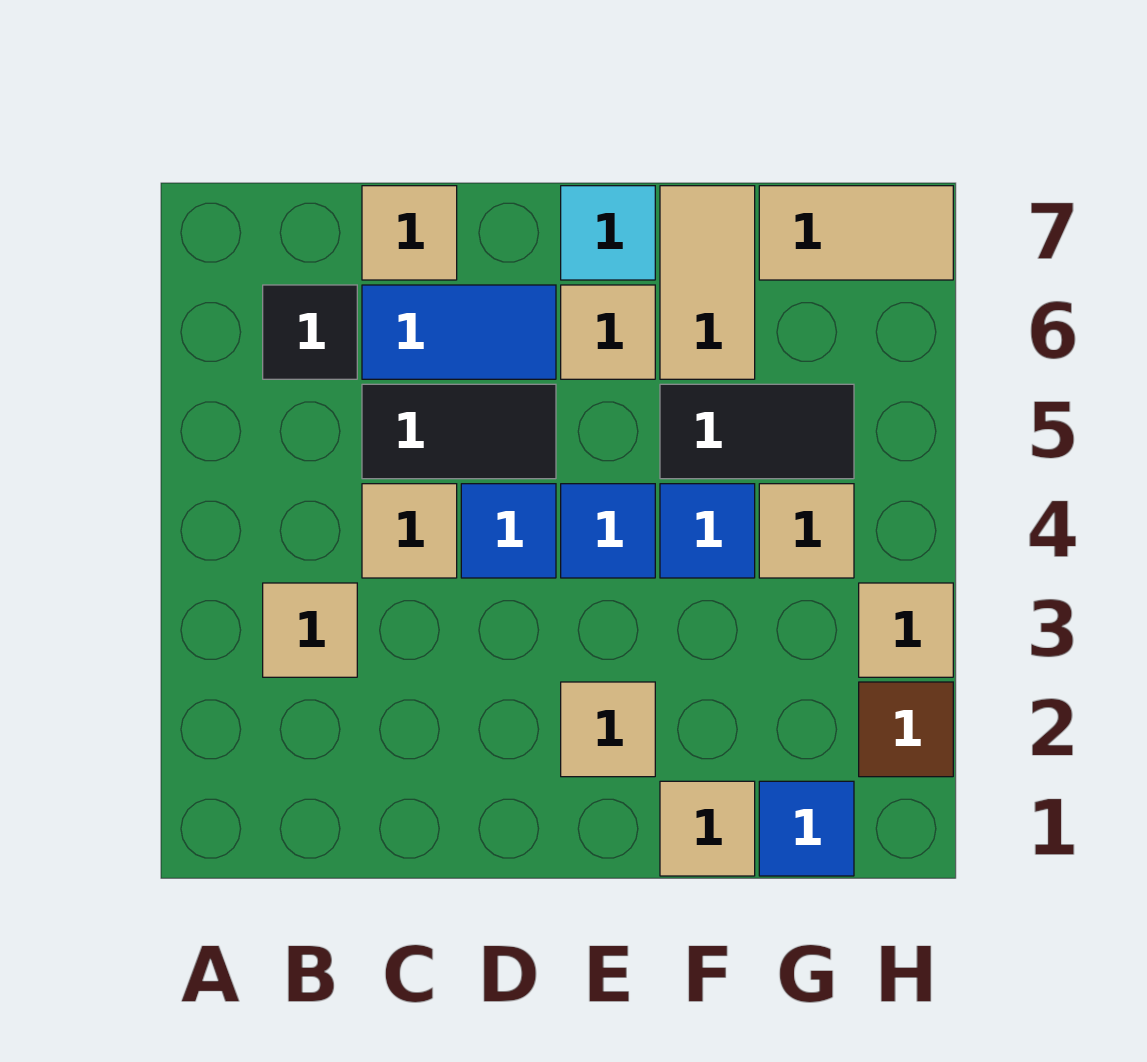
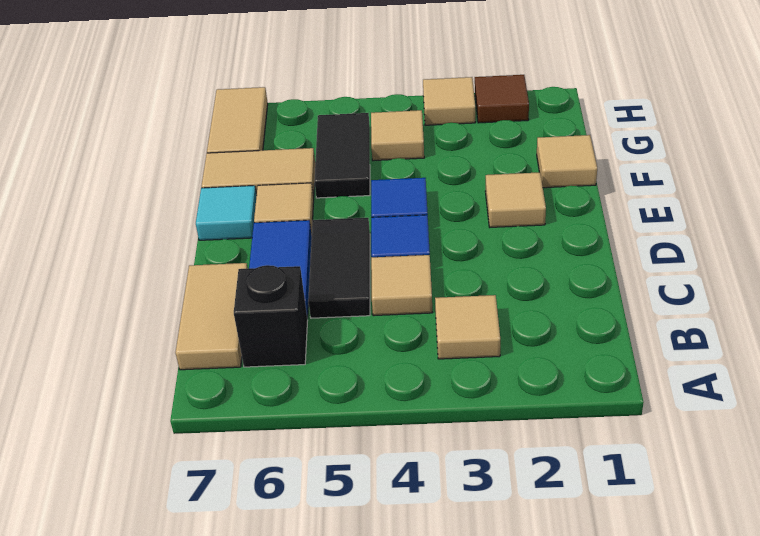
black 1x1 tile [263,285,357,379] -> black 1x1 brick [234,265,308,367]
tan 1x1 tile [362,186,457,280] -> tan 1x2 tile [175,263,248,370]
blue 1x1 tile [660,484,755,578] -> none
blue 1x1 tile [759,781,854,876] -> none

